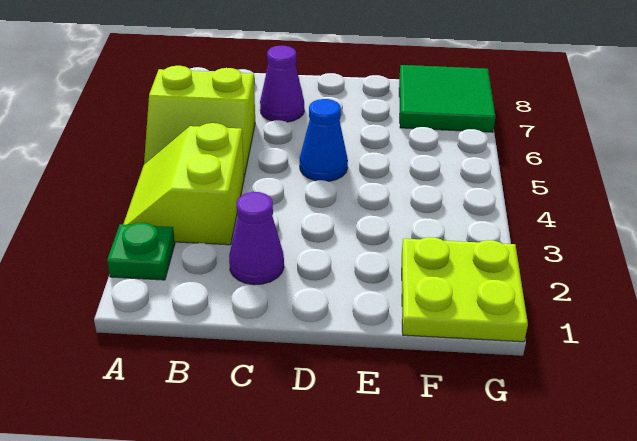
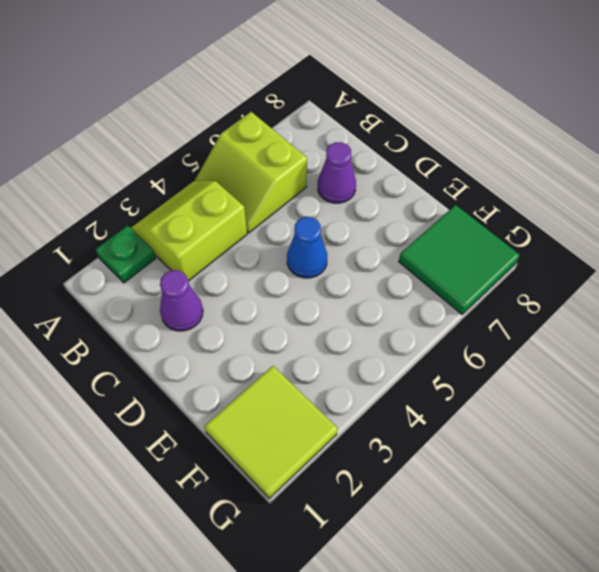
lime 2x2 plate [402,237,528,342] -> lime 2x2 tile [204,366,338,498]

